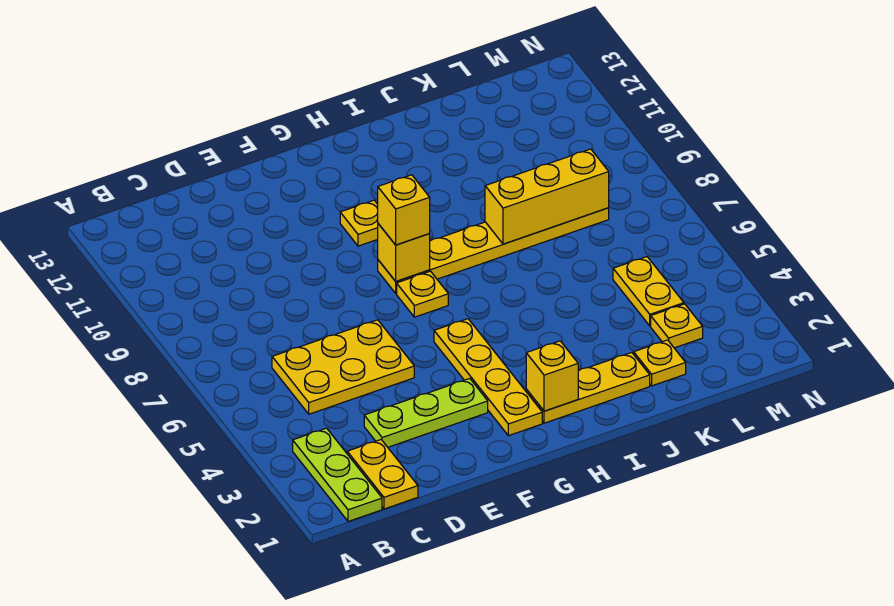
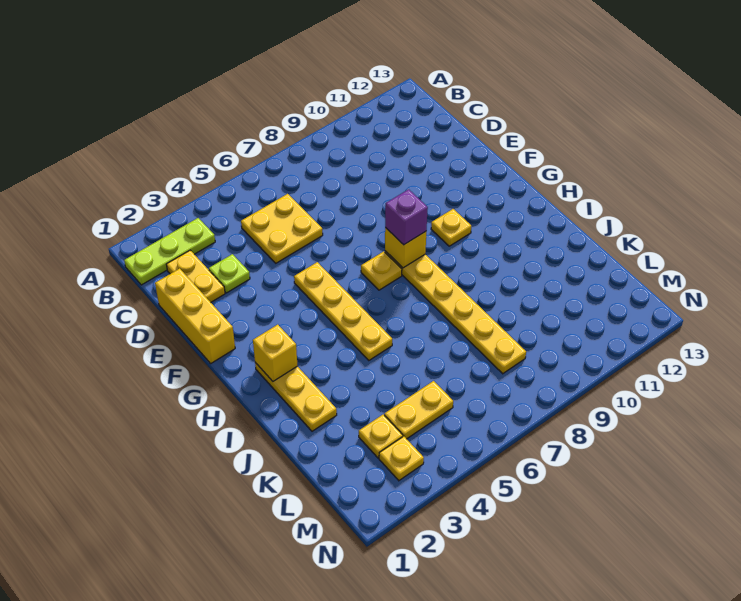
yellow 1x2 plate [347,440,418,509] -> yellow 1x2 plate turned to [166,250,225,302]
yellow 2x3 plate [272,320,414,414] -> yellow 2x2 plate [241,194,323,263]
lime 1x3 plate [364,379,488,447] -> lime 1x1 plate [209,254,250,293]
yellow 1x4 plate [434,319,542,436] -> yellow 1x4 plate turned to [294,262,392,360]
yellow 1x1 brick [378,175,430,245] -> purple 1x1 brick [385,189,428,245]
yellow 1x3 brick [485,149,609,244] -> yellow 1x3 brick moved to [155,268,235,363]
yellow 1x1 plate [634,340,686,386] -> yellow 1x1 plate moved to [379,436,424,481]

